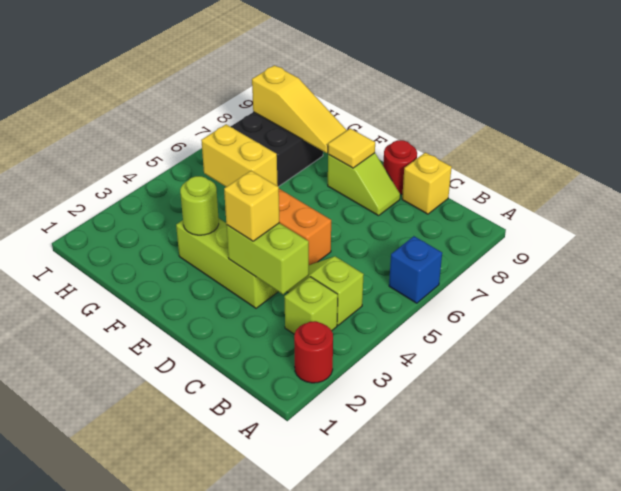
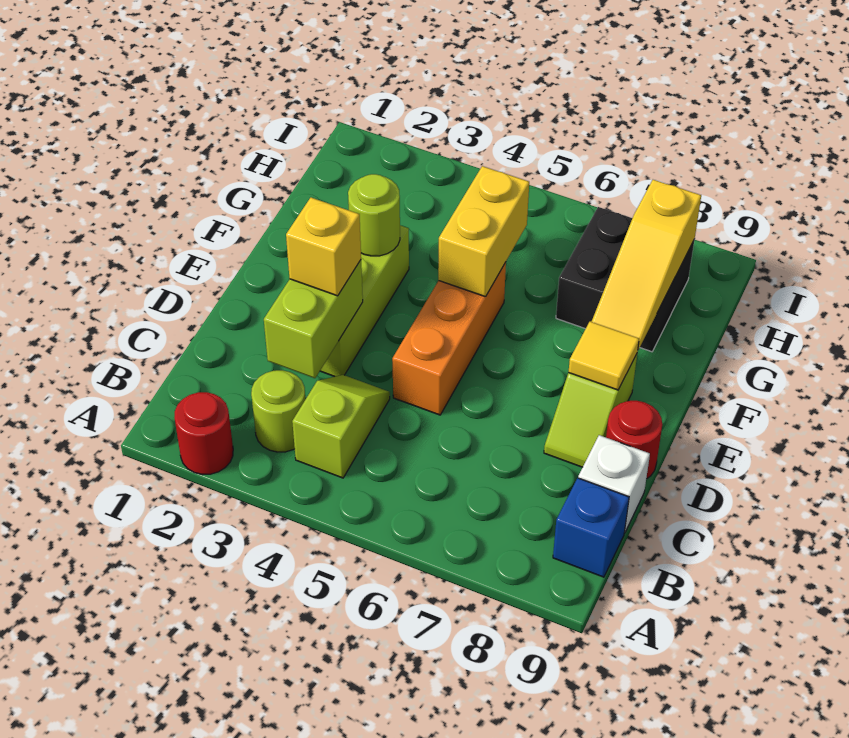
blue 1x1 brick [389,236,442,303] -> blue 1x1 brick moved to [553,478,629,577]
lime 1x1 brick [284,277,338,334] -> lime 1x1 round brick [251,370,306,452]
yellow 1x1 brick [402,153,452,214] -> white 1x1 brick [578,435,650,533]

